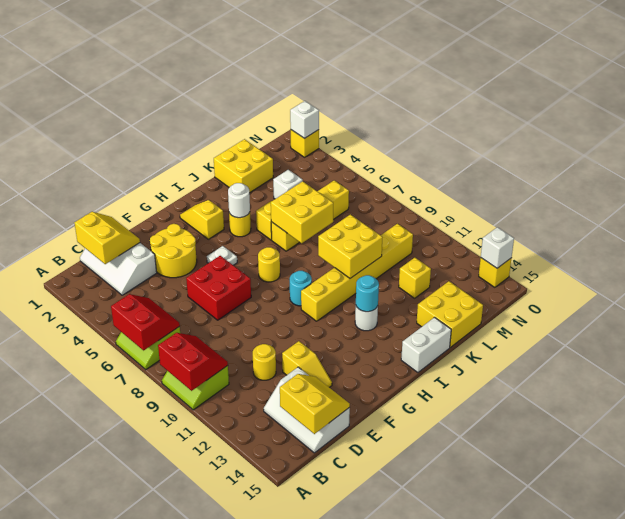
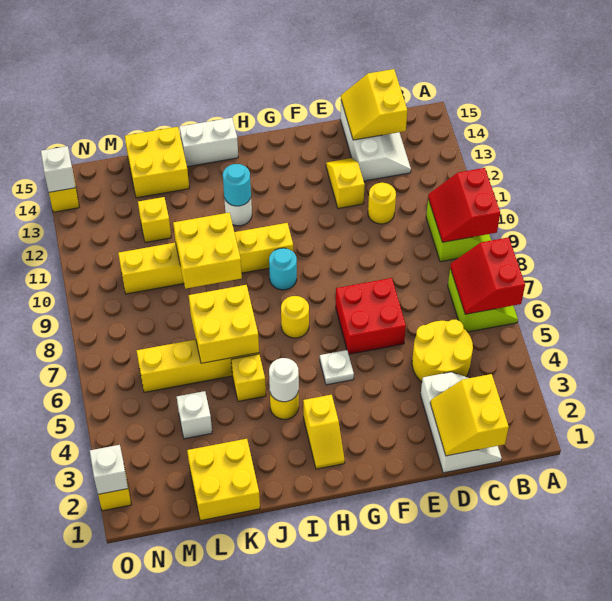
yellow 2x2 round brick [150,224,197,278] -> yellow 2x2 round brick moved to [412,320,473,382]

